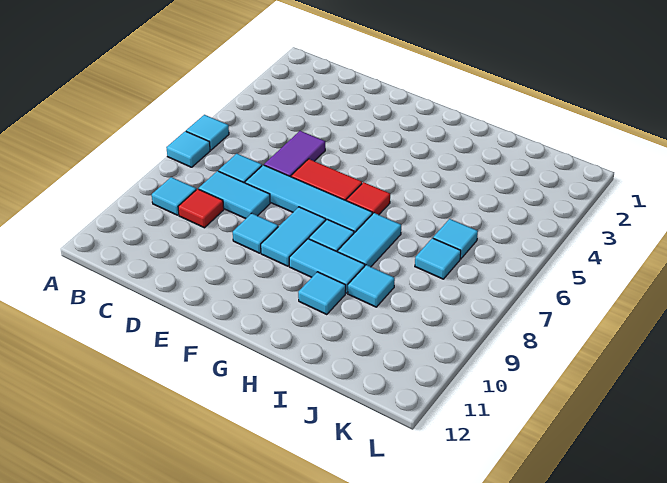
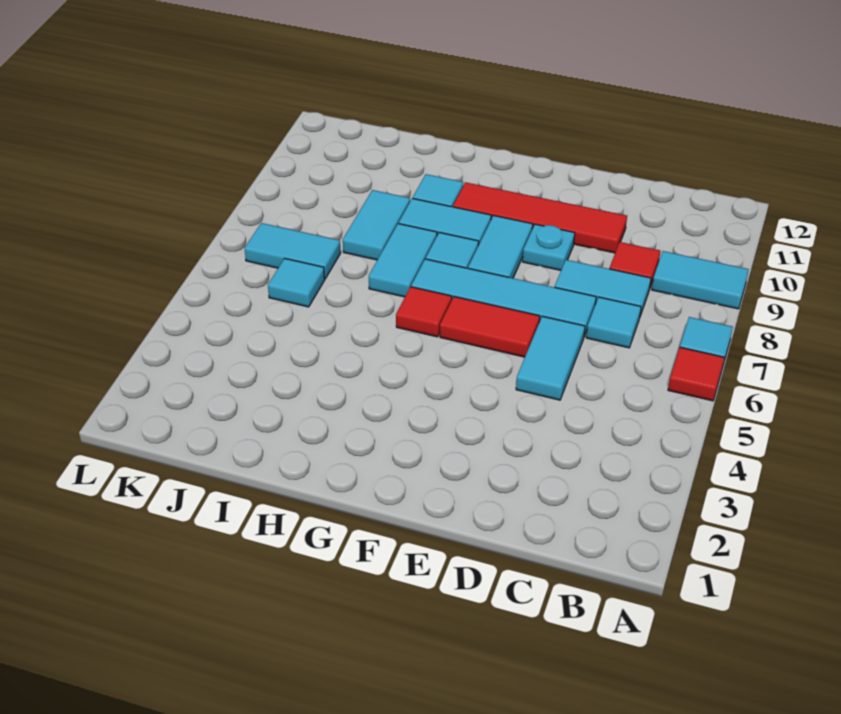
cyan 1x1 tile [186,115,229,150] -> red 1x1 tile [668,347,724,401]
cyan 1x1 tile [152,177,196,215] -> cyan 1x2 tile [652,251,749,309]
purple 1x2 tile [264,131,325,177] -> cyan 1x2 tile [516,316,585,400]
none -> red 1x4 tile [453,182,627,253]
cyan 1x1 tile [233,213,278,253] -> cyan 1x1 plate [523,224,575,270]
cyan 1x1 tile [348,265,395,307] -> cyan 1x2 tile [343,190,410,260]
cyan 1x1 tile [415,238,461,279] -> cyan 1x2 tile [245,223,341,279]

